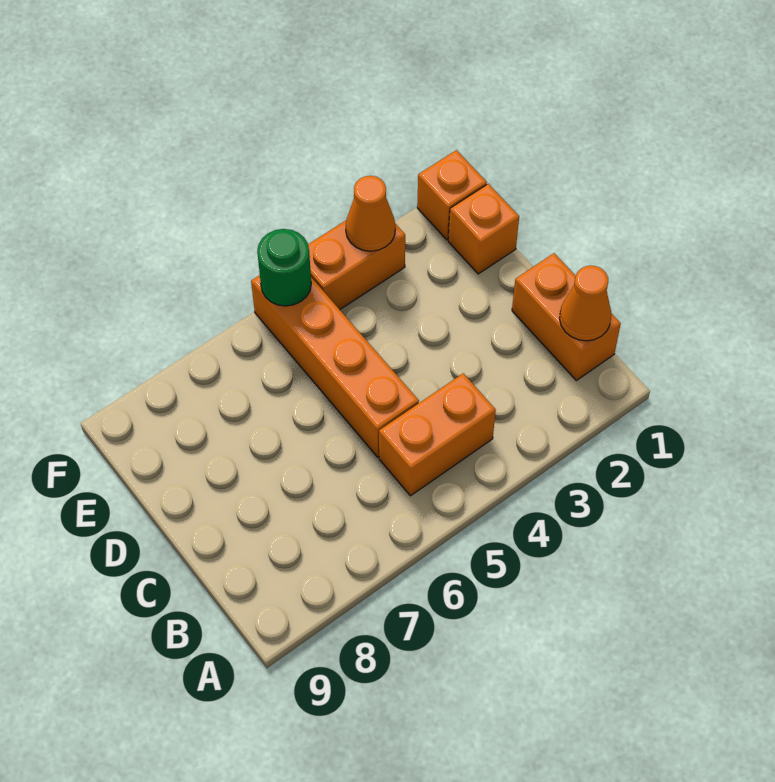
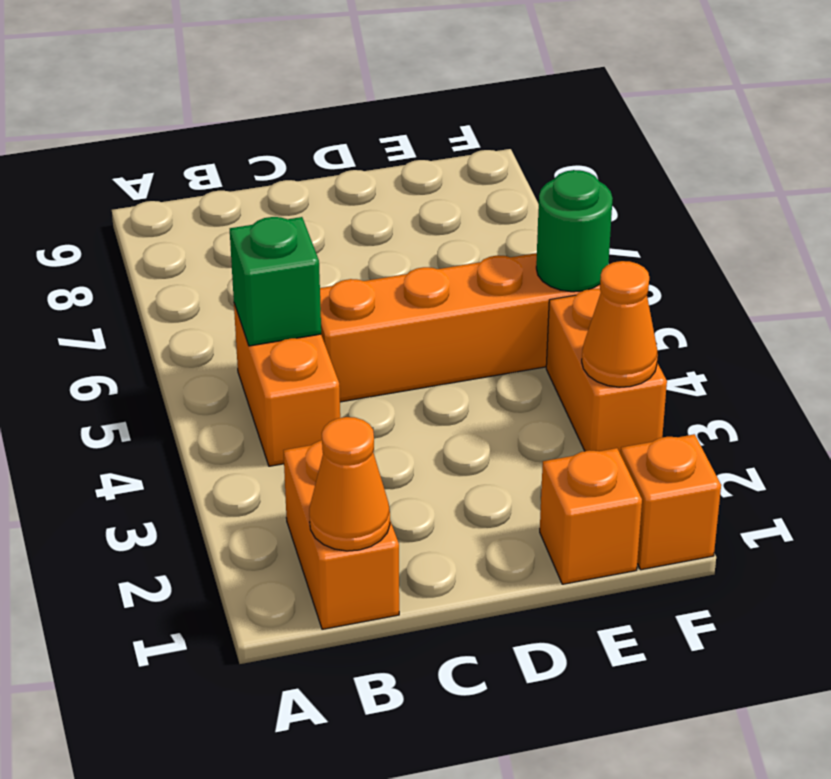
orange 1x2 brick [512,253,621,380] -> orange 1x2 brick turned to [283,440,399,629]
none -> green 1x1 brick [230,217,321,346]

